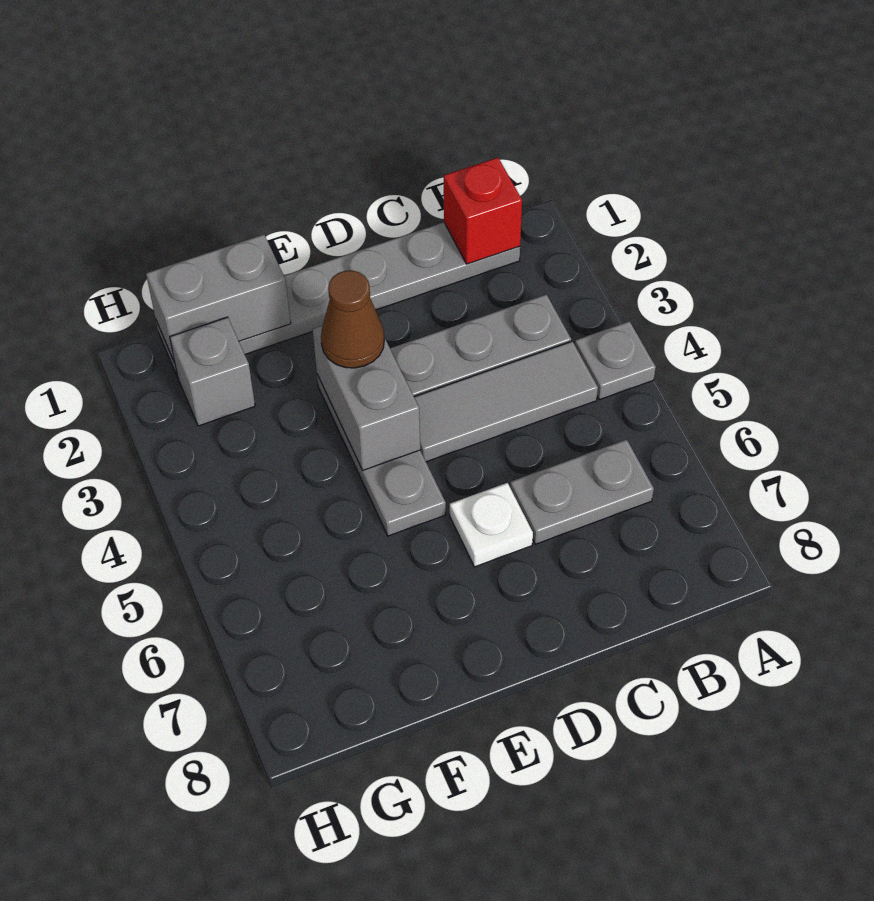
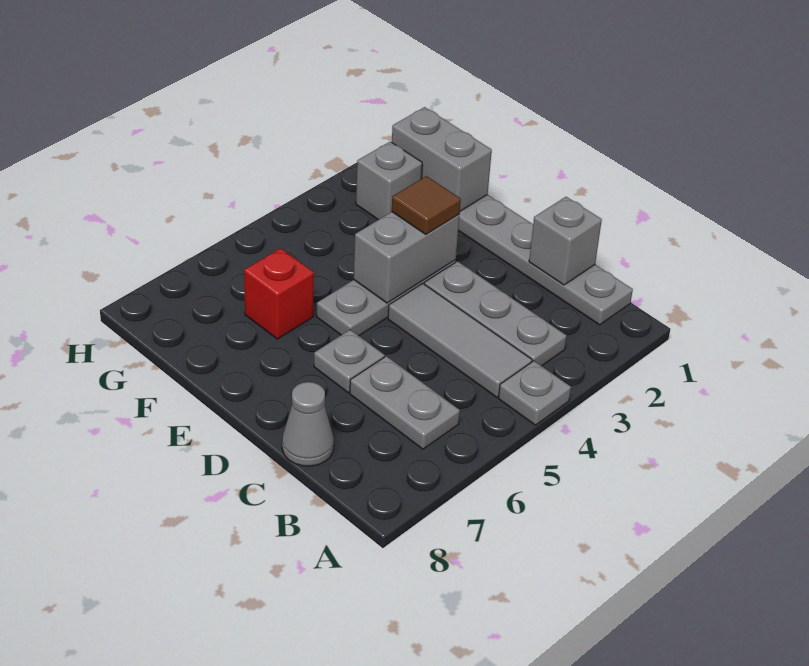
red 1x1 brick [444,158,522,264] -> red 1x1 brick moved to [244,248,314,339]
none -> grey 1x1 brick [529,197,602,285]
none -> grey 1x1 cone [282,382,334,466]
white 1x1 plate [450,483,533,567] -> grey 1x1 plate [314,330,385,393]
brown 1x1 cone [321,270,384,368] -> brown 1x1 tile [392,176,461,234]

